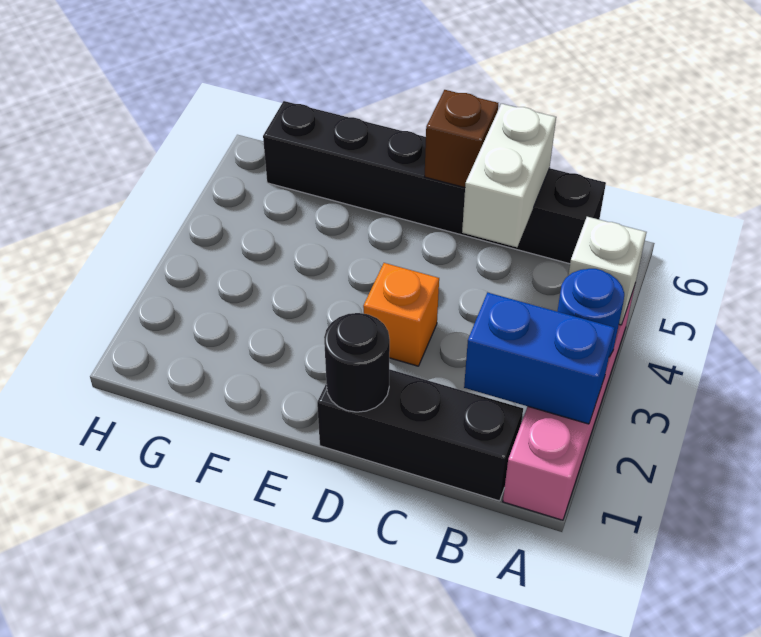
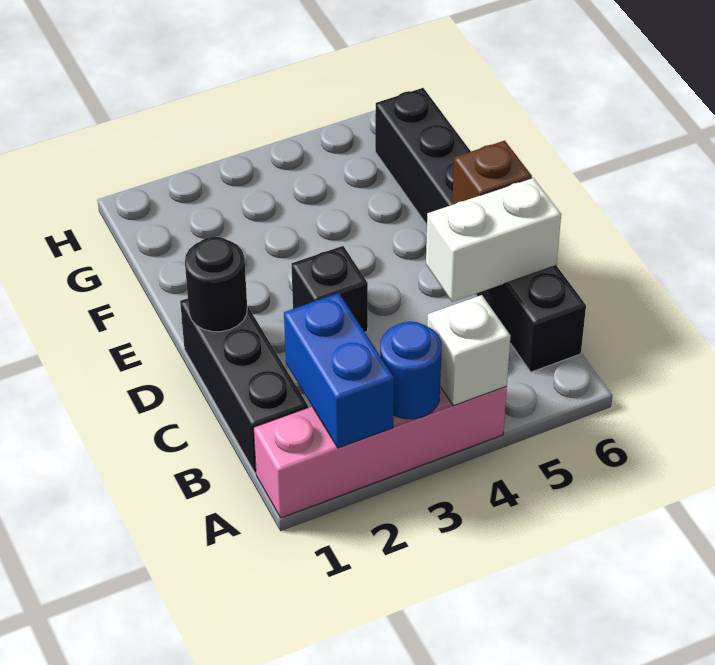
orange 1x1 brick [363,263,439,366] -> black 1x1 brick [291,246,368,332]

